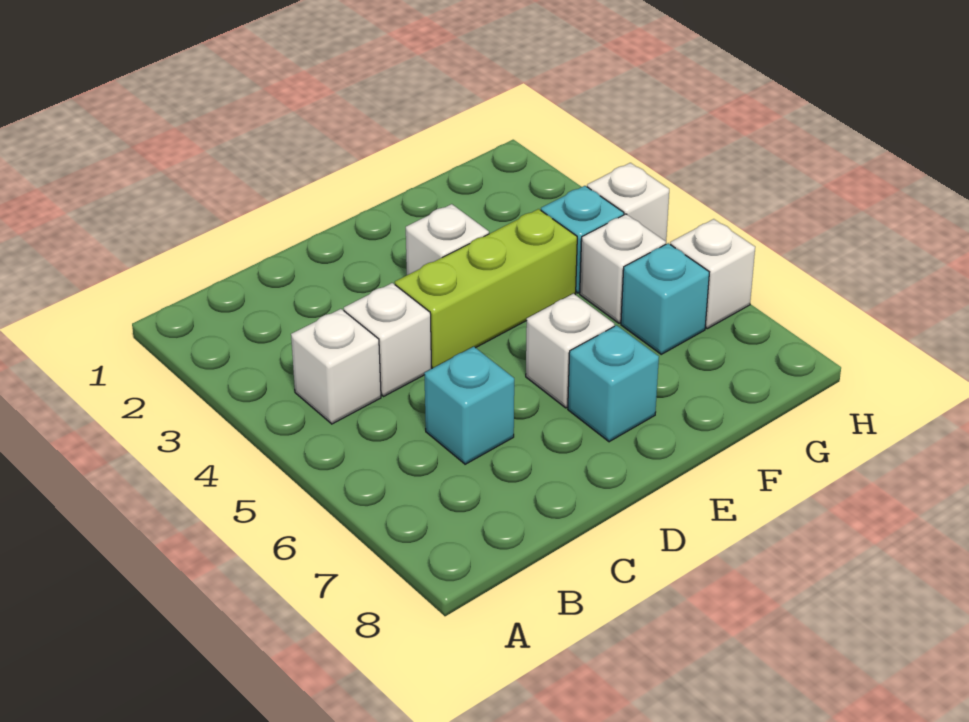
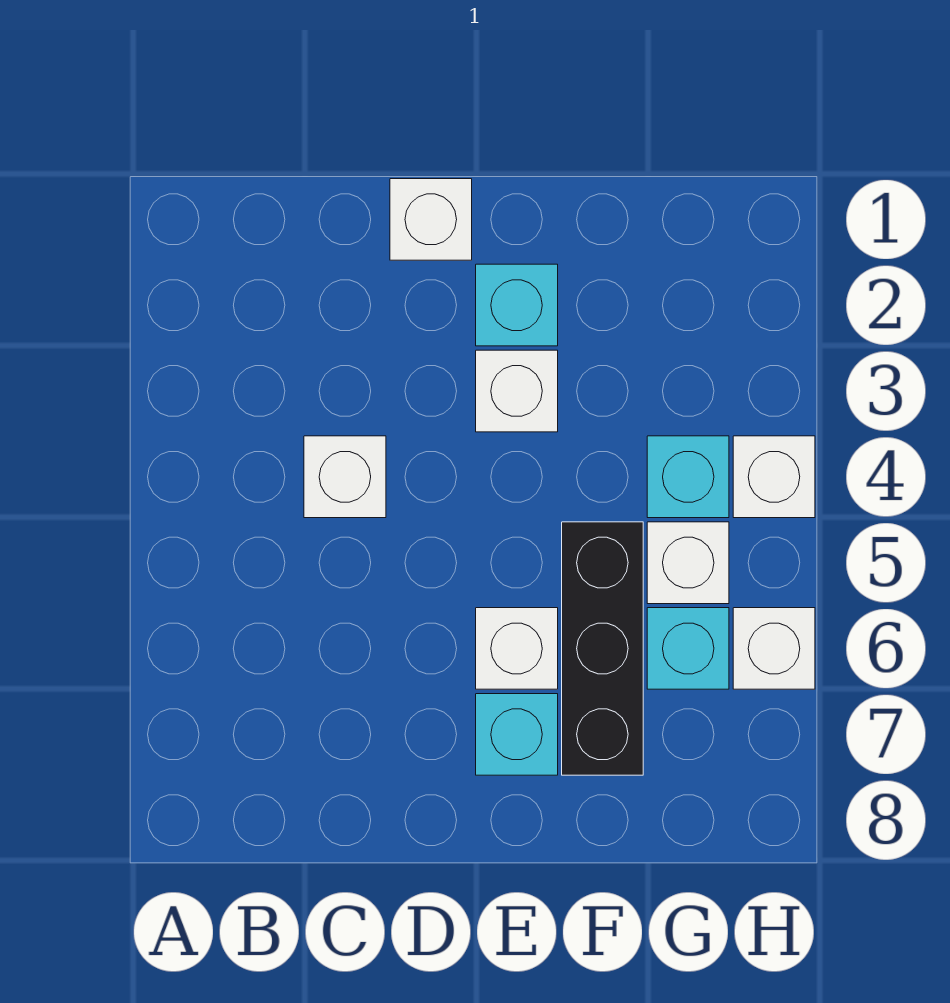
white 1x1 brick [291,309,381,424] -> white 1x1 brick moved to [390,179,472,260]
cyan 1x1 brick [424,347,514,464] -> cyan 1x1 brick moved to [476,264,558,346]
lime 1x3 brick [395,209,577,368] -> none
none -> black 1x3 brick [562,522,643,775]

